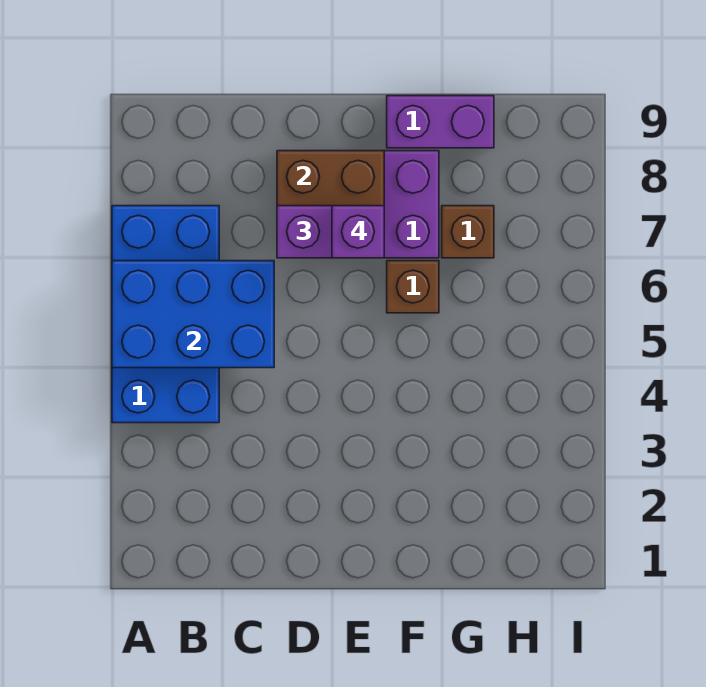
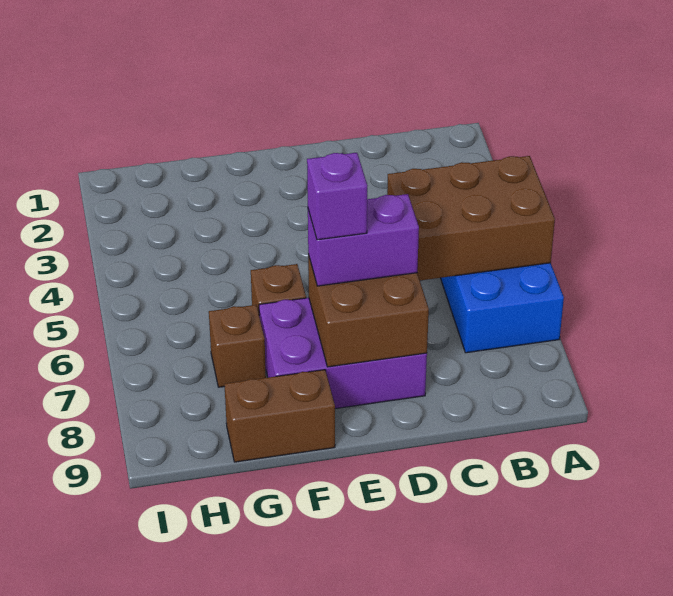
blue 2x3 brick [112,261,274,368] -> brown 2x3 brick [387,156,555,280]
purple 1x2 brick [387,96,494,148] -> brown 1x2 brick [224,370,335,462]

